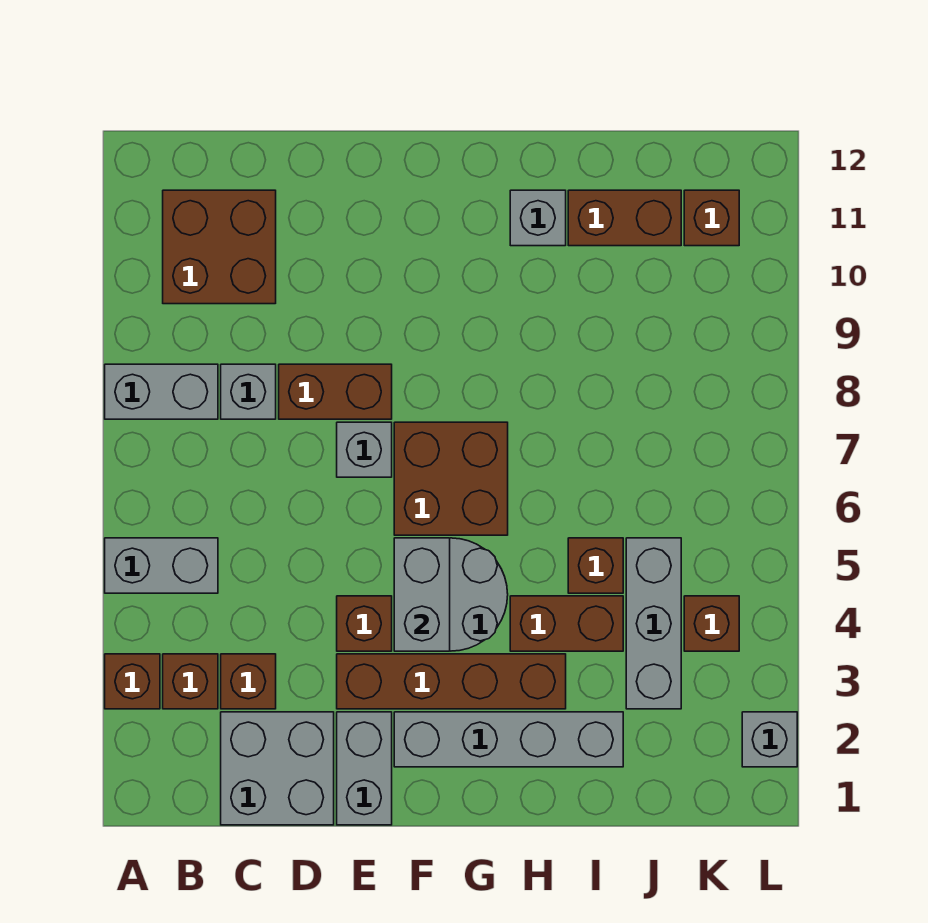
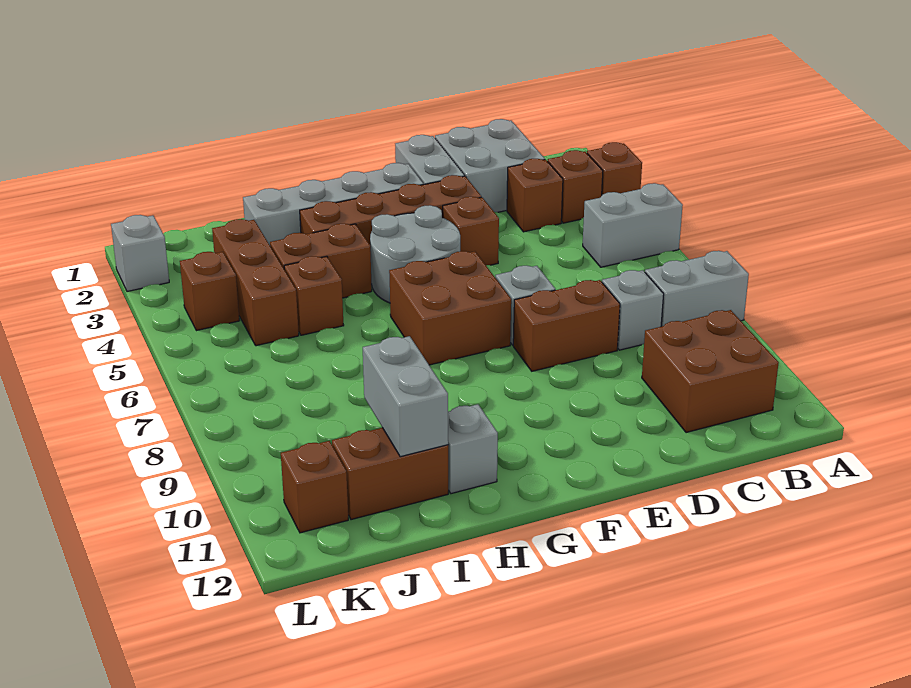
grey 1x2 brick [394,538,450,651] -> grey 1x2 brick moved to [363,336,448,457]
grey 1x3 brick [626,538,681,709] -> brown 1x3 brick [212,219,299,346]

